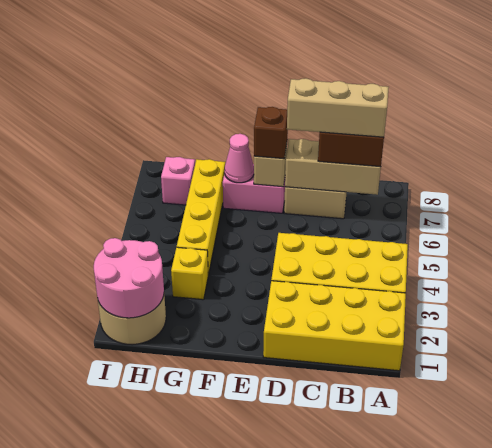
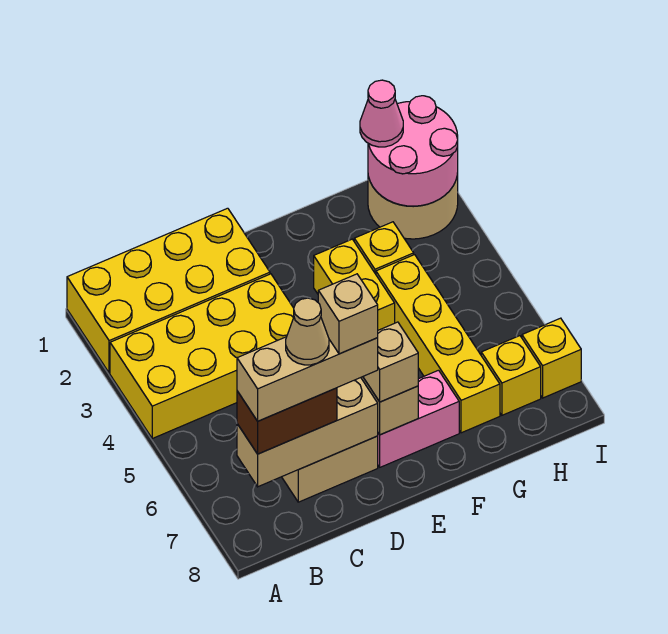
none -> tan 1x1 cone [286,298,329,365]
none -> tan 1x1 brick [318,274,378,354]
brown 1x1 brick [254,107,288,159] -> tan 1x1 brick [363,322,418,402]
none -> yellow 1x2 brick [314,239,395,330]
pink 1x1 cone [225,134,254,183] -> pink 1x1 cone moved to [360,80,403,147]
pink 1x1 brick [161,157,195,205] -> yellow 1x1 brick [481,336,541,415]
none -> yellow 1x1 brick [522,318,581,398]

